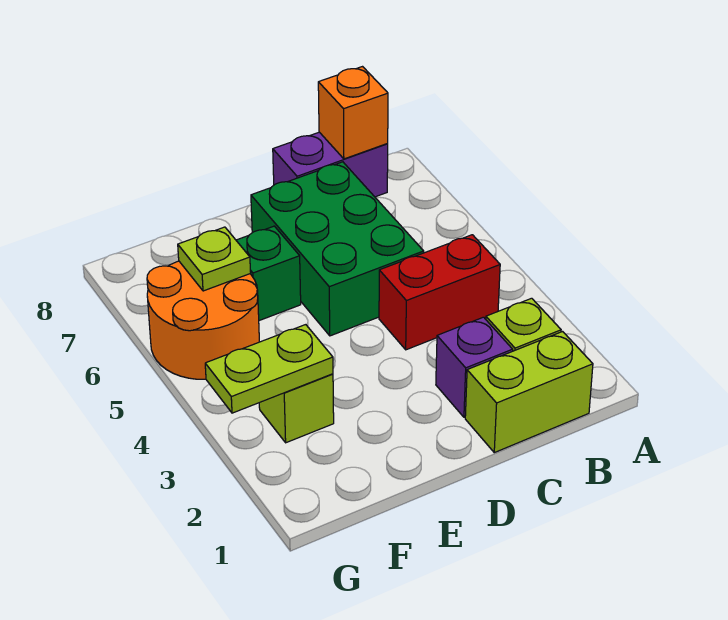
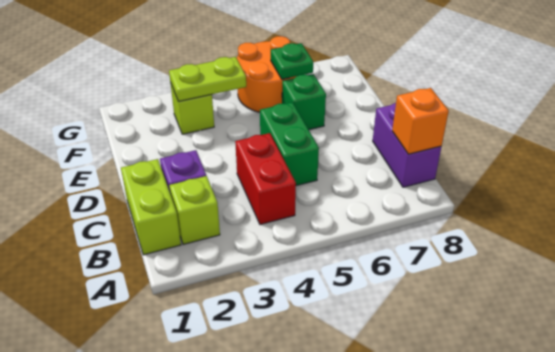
green 2x3 brick [251,162,424,336] -> green 1x2 brick [260,102,319,186]
lime 1x2 plate [205,325,333,413] -> lime 1x2 plate turned to [169,57,246,102]
lime 1x1 plate [178,227,251,291] -> green 1x1 plate [271,43,313,79]

